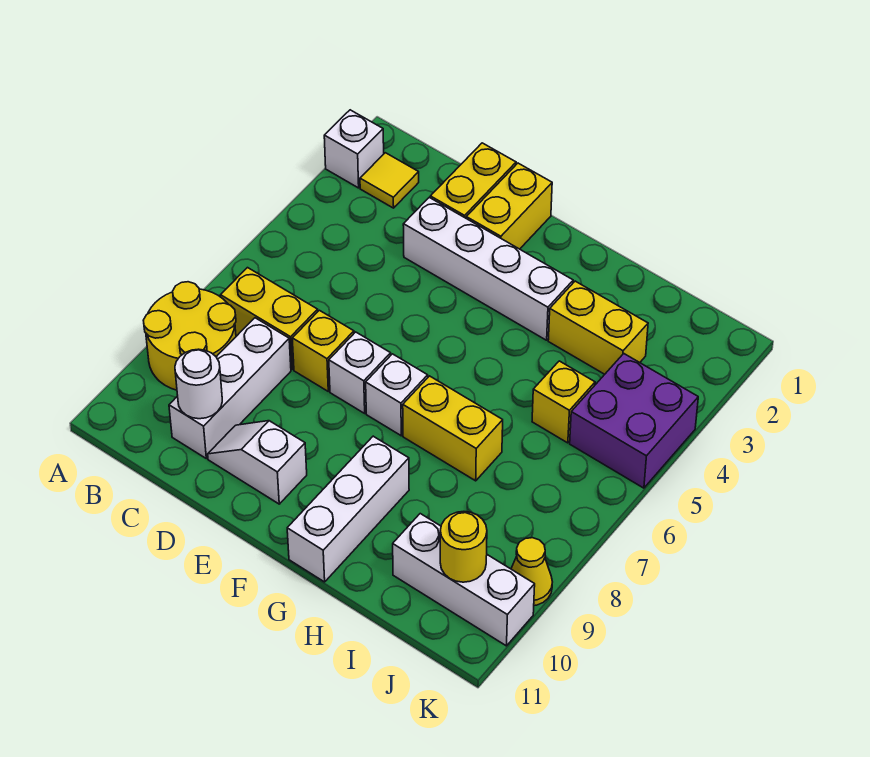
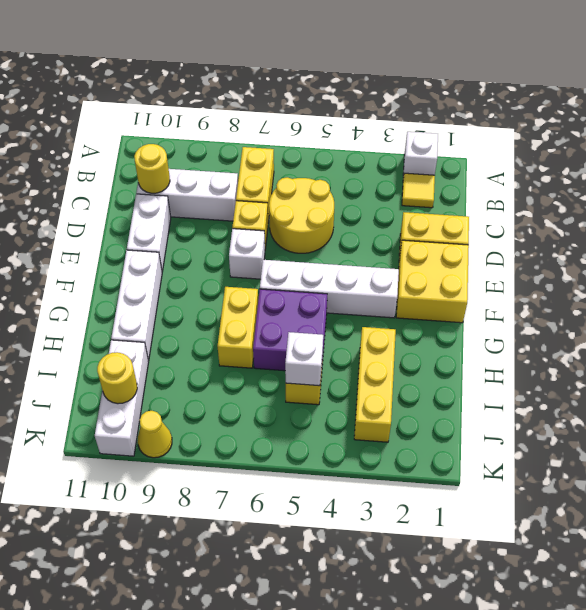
yellow 2x2 round brick [143,282,236,390] -> yellow 2x2 round brick moved to [269,177,334,253]
white 1x1 round brick [175,349,222,419] -> yellow 1x1 round brick [134,144,170,193]
white 1x4 brick [403,197,573,340] -> white 1x4 brick turned to [260,260,399,318]
white 1x2 slope [208,421,307,504] -> white 1x2 brick [127,194,171,272]
yellow 1x2 brick [466,163,552,249] -> yellow 2x2 brick [396,240,469,323]
white 1x1 brick [366,354,428,436] -> white 1x1 brick moved to [285,332,323,386]
white 1x3 brick [287,436,409,582] -> white 1x3 brick turned to [111,250,162,360]
yellow 1x2 brick [548,281,648,374] -> yellow 1x3 brick [354,327,396,442]
purple 2x2 brick [570,354,698,488] -> purple 2x2 brick moved to [253,289,327,371]

